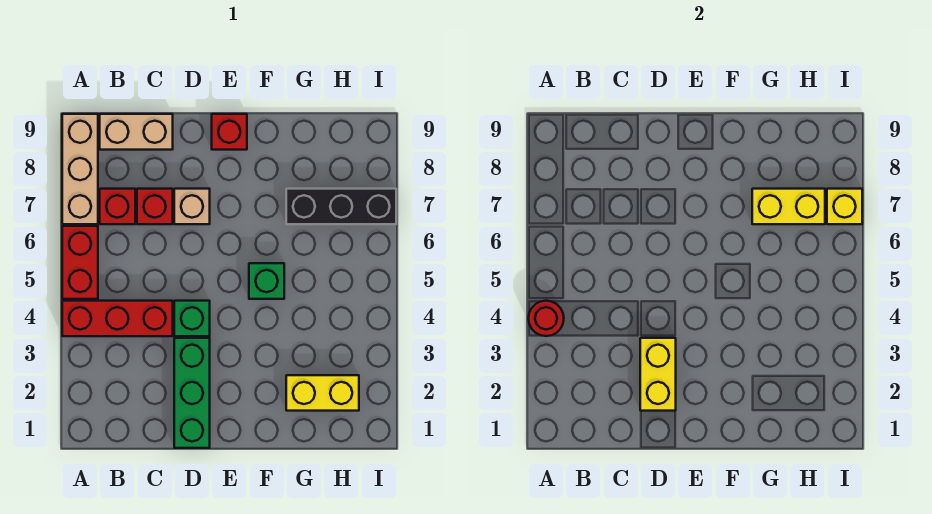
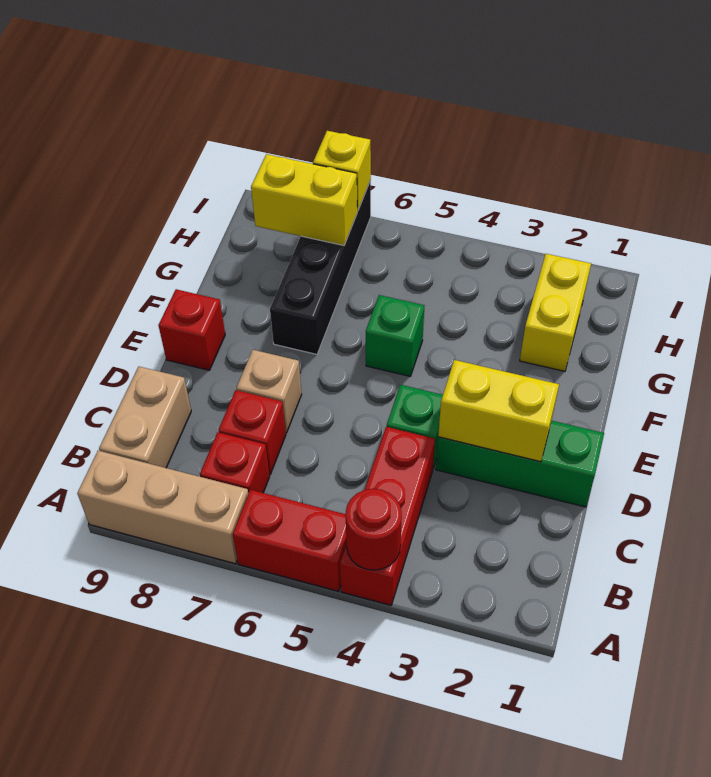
black 1x3 brick [286,189,396,224] -> black 1x4 brick [270,180,371,354]
yellow 1x2 brick [752,189,825,224] -> yellow 1x2 brick turned to [251,154,357,245]

